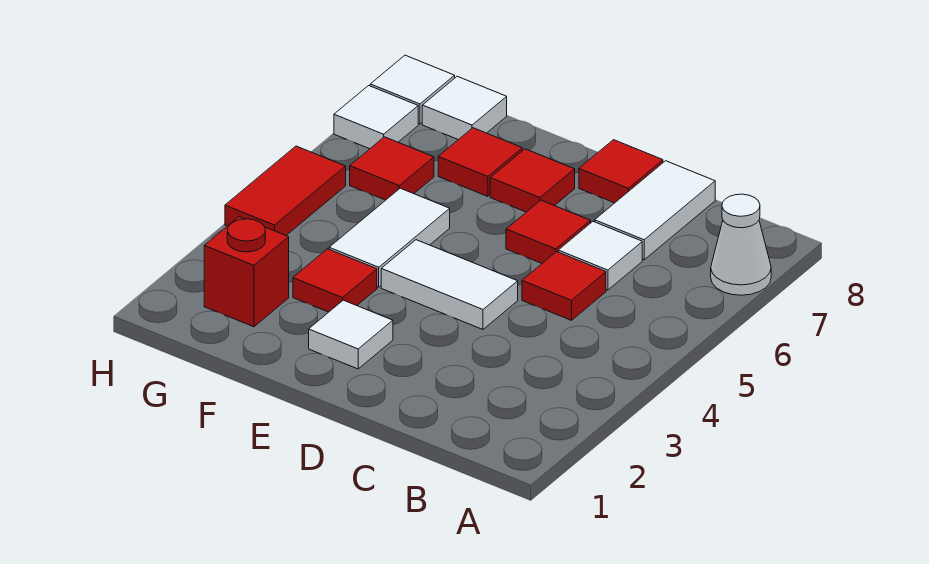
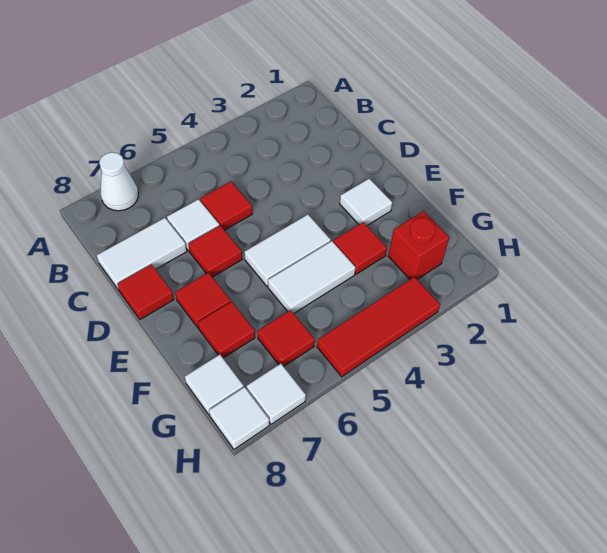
white 1x2 tile [381,240,518,329] -> white 1x2 tile turned to [245,215,331,286]
red 1x2 tile [225,146,346,235] -> red 1x3 tile [317,277,440,377]

